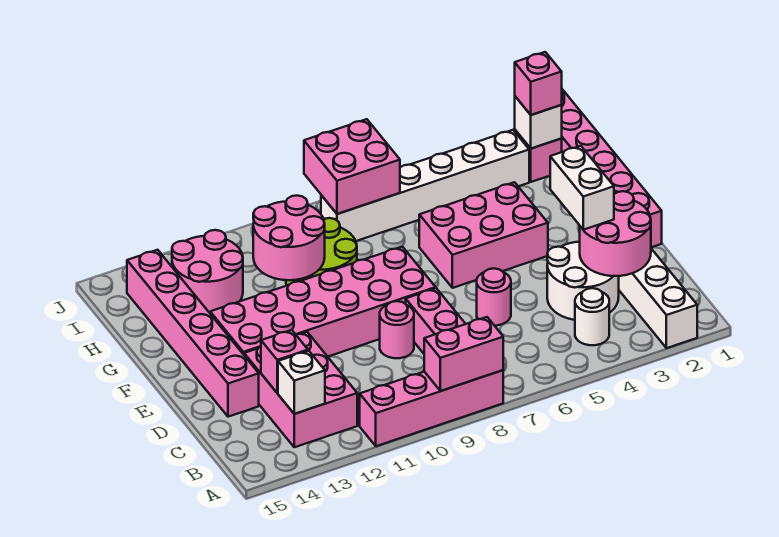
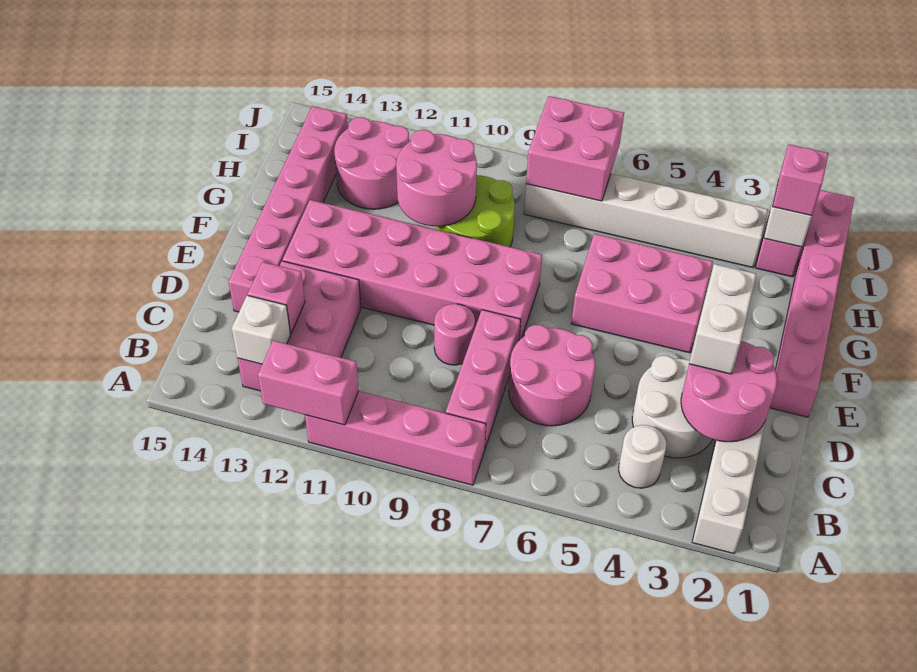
pink 1x2 brick [424,317,503,391] -> pink 1x2 brick moved to [258,341,359,425]
pink 1x1 round brick [477,268,511,326] -> pink 2x2 round brick [508,325,595,426]

